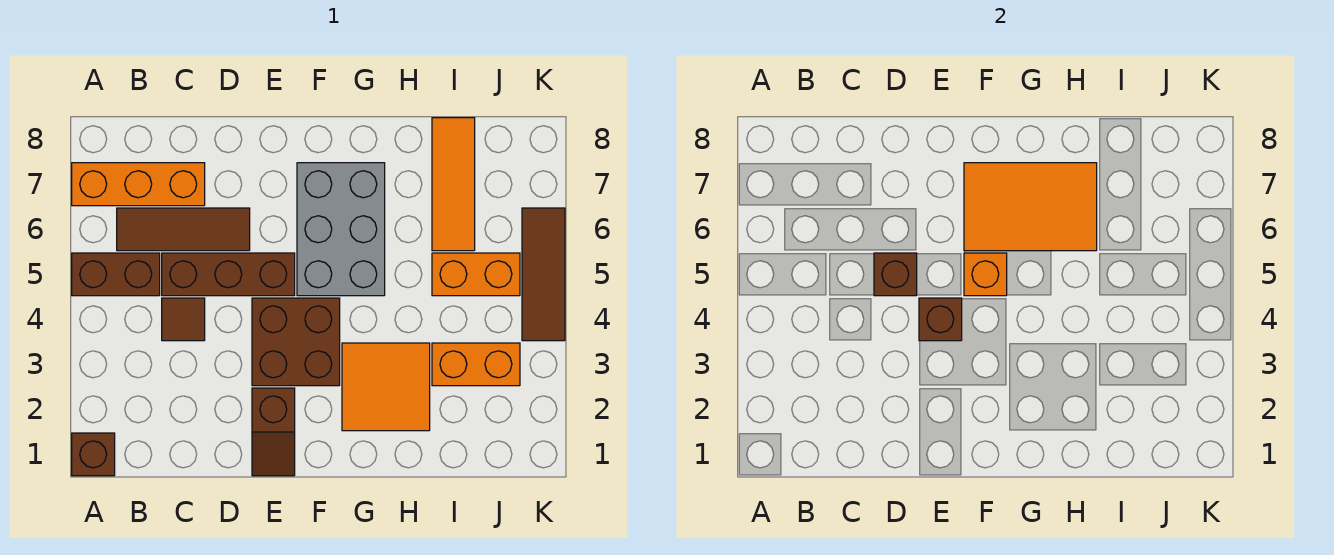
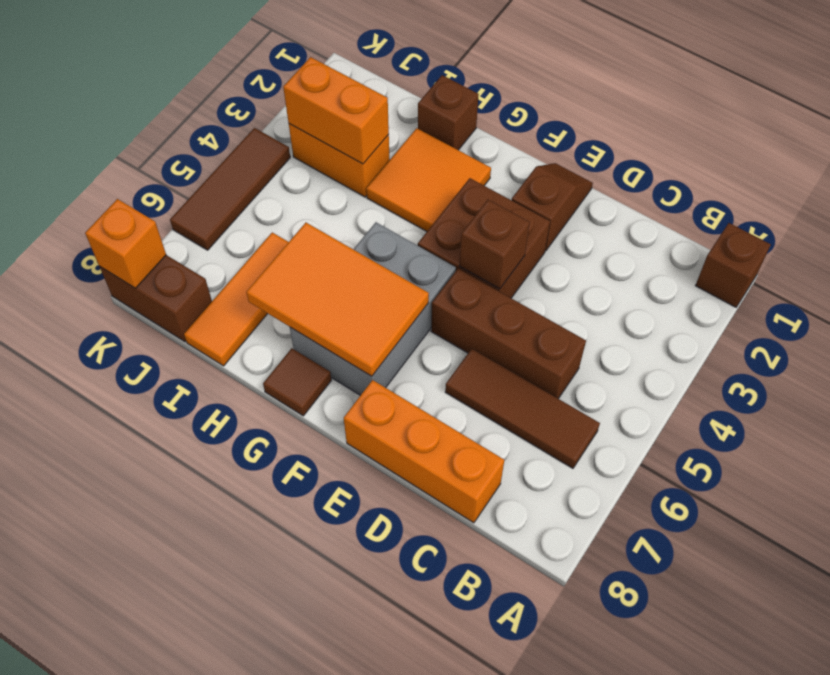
brown 1x2 brick [72,253,160,296] -> brown 1x2 brick moved to [100,255,212,342]
orange 1x3 brick [72,163,205,206] -> orange 1x3 brick moved to [344,380,504,523]
brown 1x1 tile [162,298,205,341] -> brown 1x1 tile moved to [263,348,331,416]
brown 1x1 brick [874,253,917,296] -> brown 1x1 brick moved to [418,75,479,150]
orange 1x1 brick [964,253,1007,296] -> orange 1x1 brick moved to [85,199,166,288]
orange 1x2 brick [432,253,520,296] -> orange 1x2 brick moved to [283,57,389,164]

